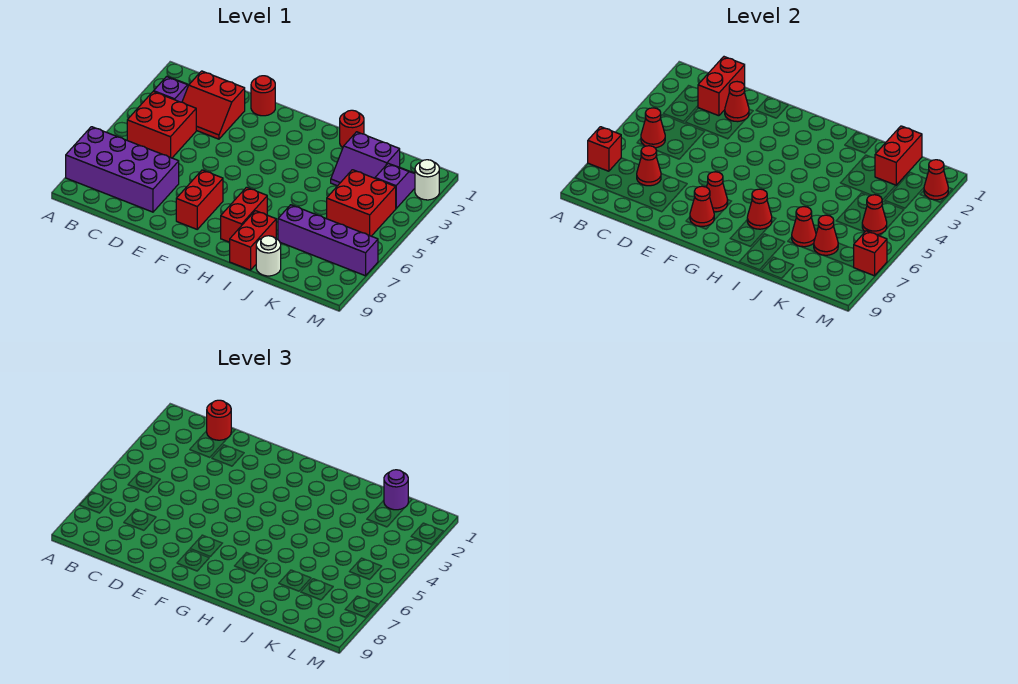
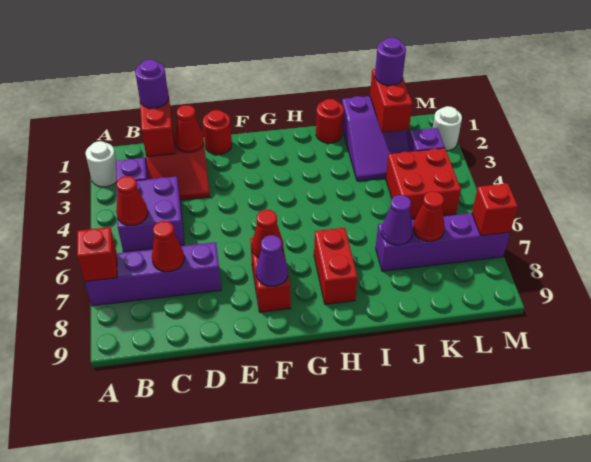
purple 2x4 brick [66,127,179,212] -> purple 1x4 brick [85,242,221,306]
red 2x2 brick [127,91,196,158] -> purple 2x2 brick [117,176,184,252]
red 1x1 round brick [207,400,231,440] -> purple 1x1 round brick [135,60,169,108]
red 1x1 cone [690,186,714,226] -> purple 1x1 cone [256,235,288,286]
red 1x1 cone [747,189,772,229] -> none
red 1x2 brick [230,211,276,270] -> none
purple 2x2 slope [331,132,400,186] -> purple 2x3 slope [342,96,409,181]
red 1x1 cone [792,207,816,247] -> purple 1x1 cone [381,195,413,245]
white 1x1 round brick [256,236,281,276] -> white 1x1 round brick moved to [85,141,116,187]
red 1x1 cone [862,195,887,235] -> none
red 1x1 cone [924,160,948,200] -> none

